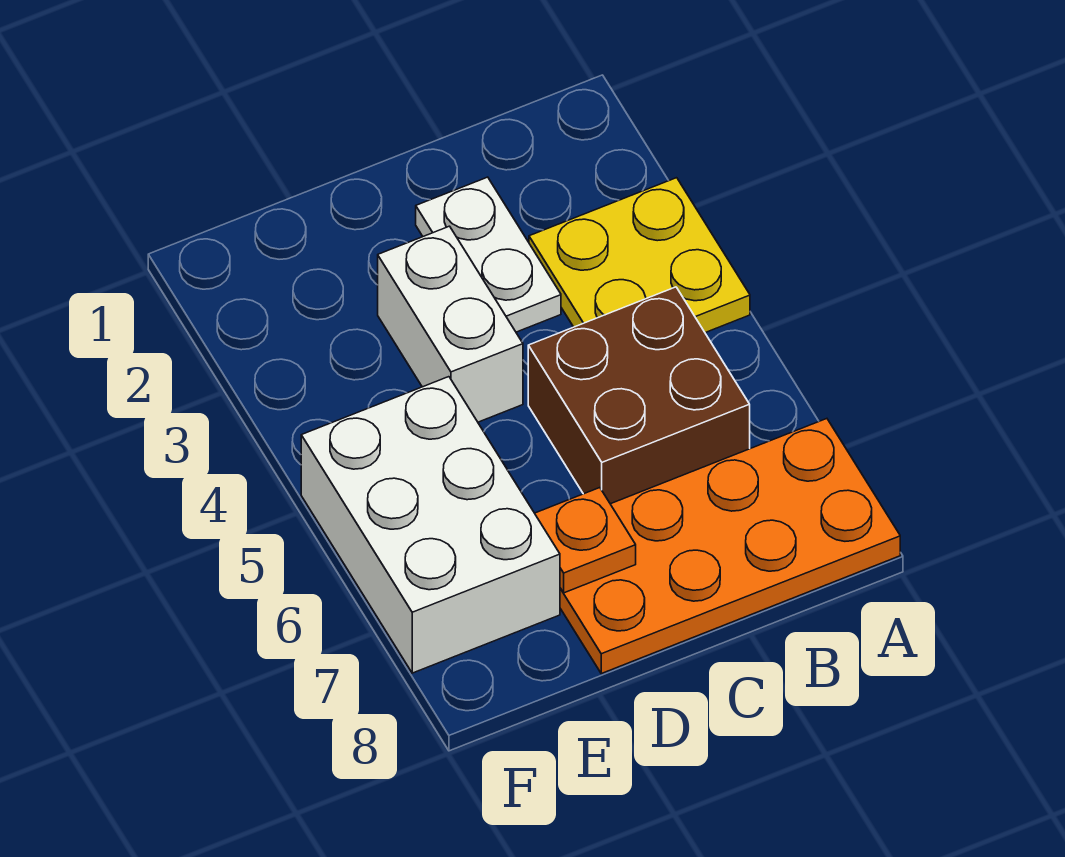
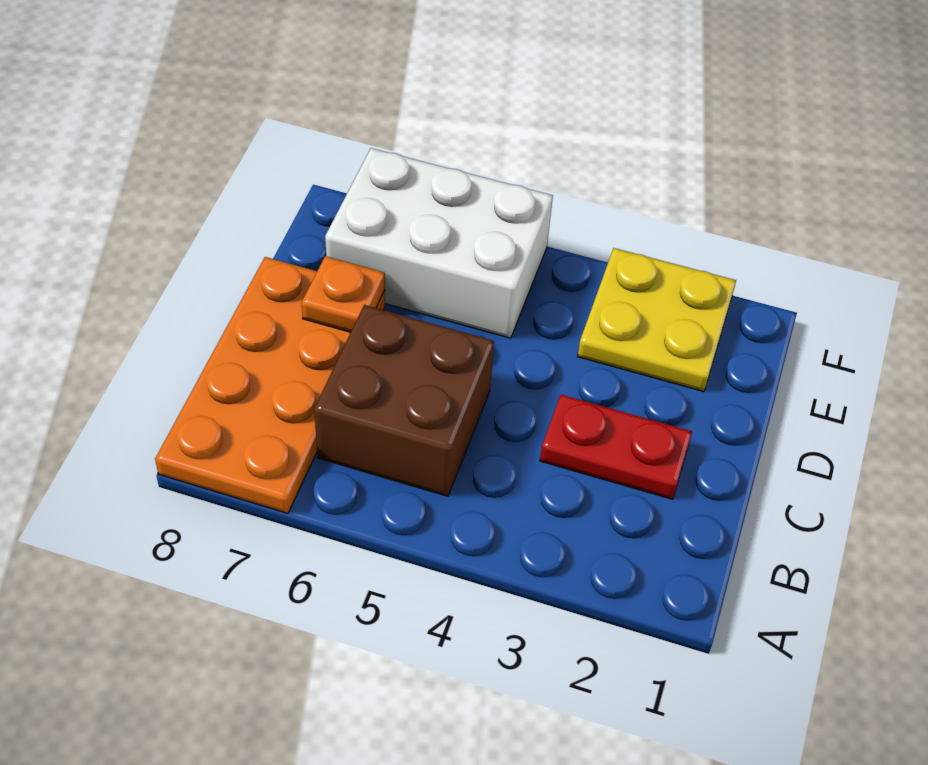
yellow 2x2 plate [529,178,750,333] -> yellow 2x2 plate moved to [578,248,736,392]
white 1x2 plate [416,177,561,332] -> red 1x2 plate [540,395,692,499]
white 1x2 brick [378,226,523,422] -> none

